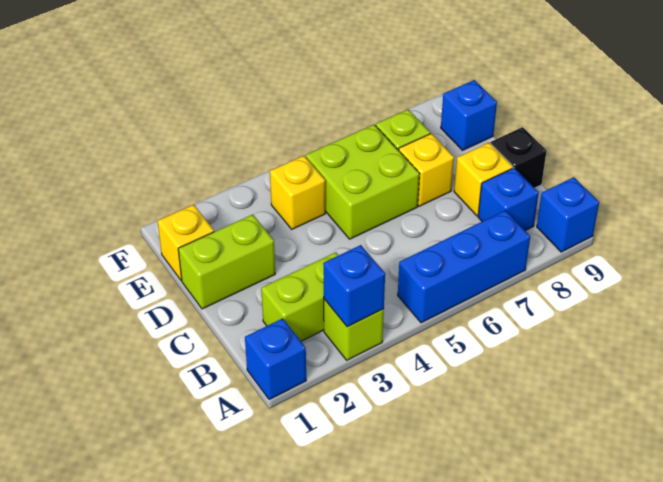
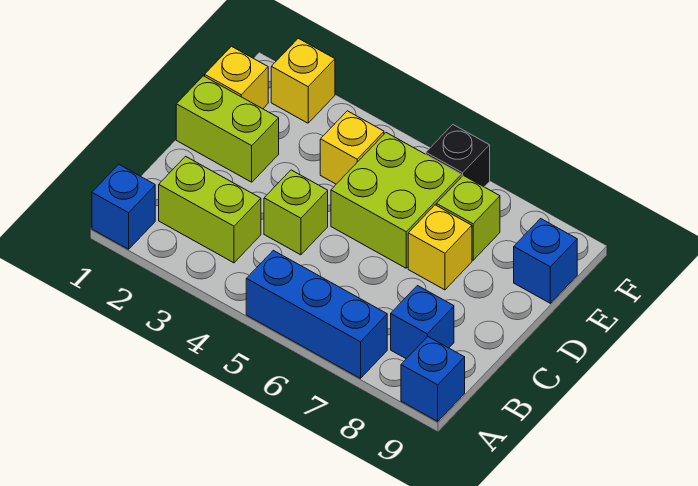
lime 1x1 brick [324,299,384,360] -> lime 1x1 brick moved to [264,170,328,255]
blue 1x1 brick [323,245,385,327] -> none
yellow 1x1 brick [454,143,513,216] -> yellow 1x1 brick moved to [271,38,335,123]
black 1x1 brick [491,127,546,188] -> black 1x1 brick moved to [426,125,490,187]

